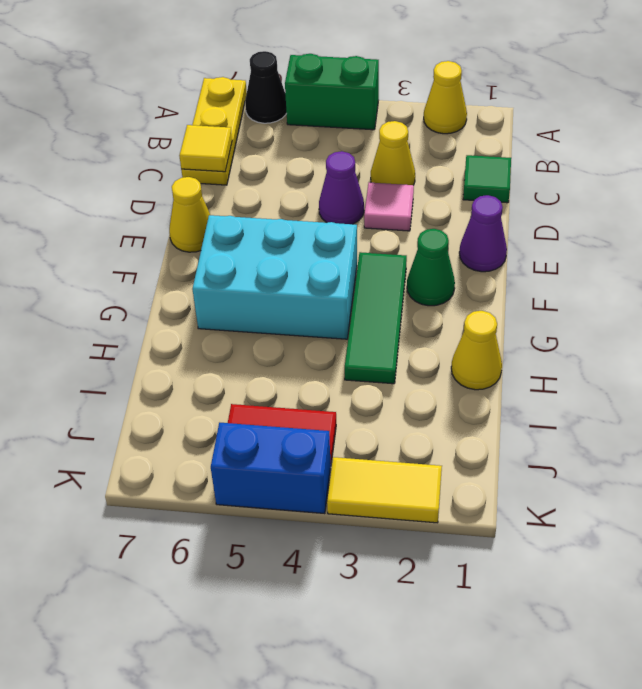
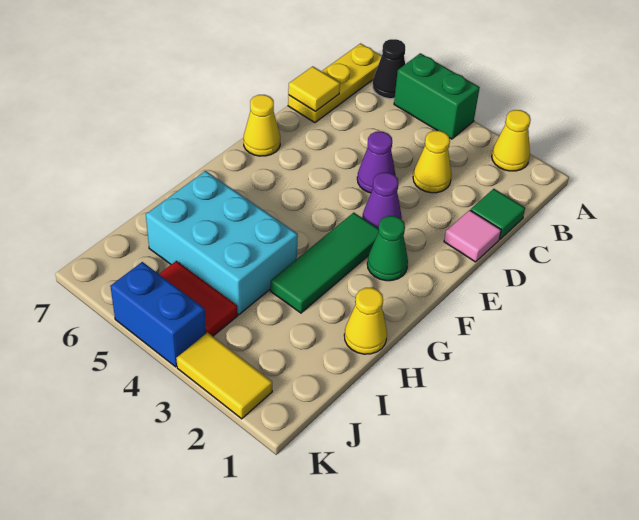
pink 1x1 tile [364,183,414,231] -> pink 1x1 tile moved to [444,210,501,262]
purple 1x1 cone [459,195,507,272] -> purple 1x1 cone moved to [362,172,402,229]
cyan 2x3 brick [192,215,357,339] -> cyan 2x3 brick moved to [146,171,298,315]

